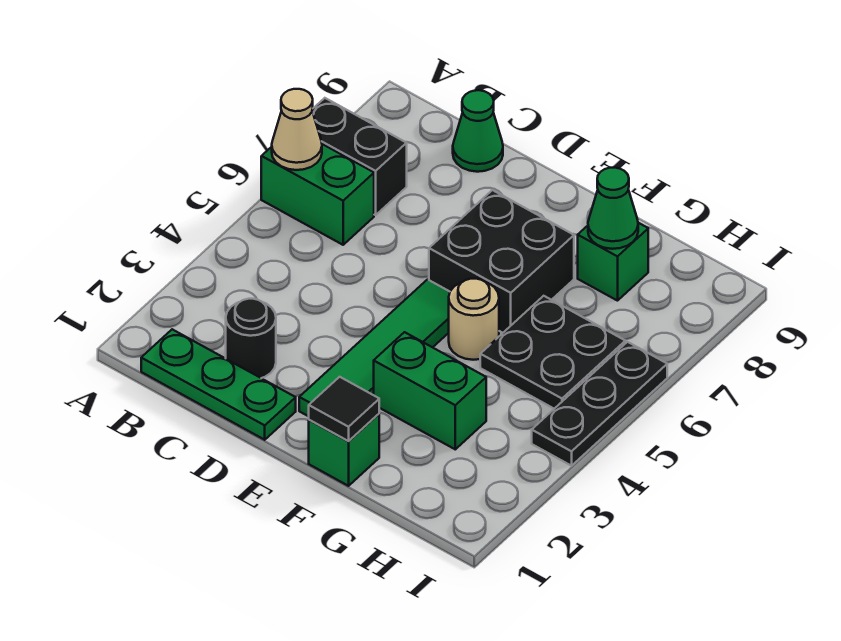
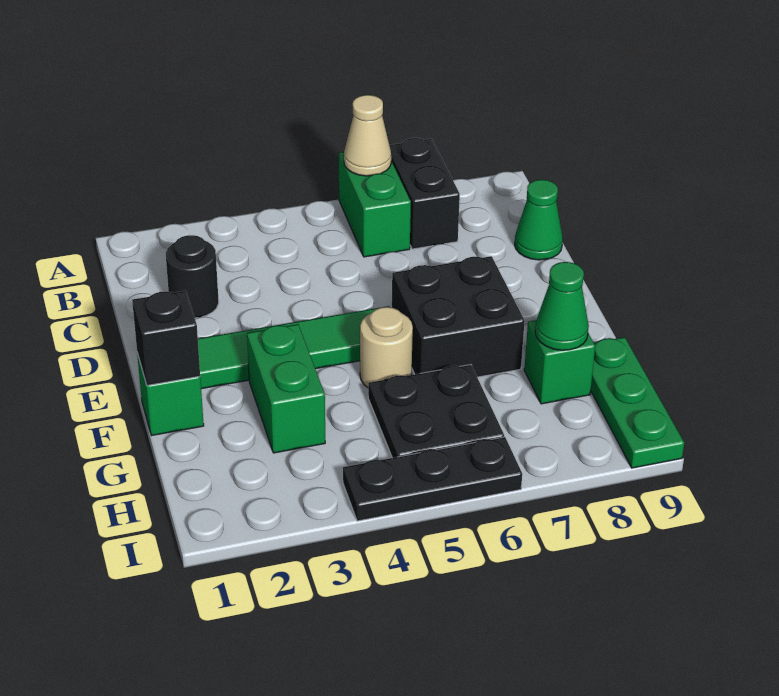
green 1x3 plate [141,329,296,440] -> green 1x3 plate moved to [591,337,684,468]
black 1x1 tile [309,377,379,441] -> black 1x1 brick [132,291,200,385]

